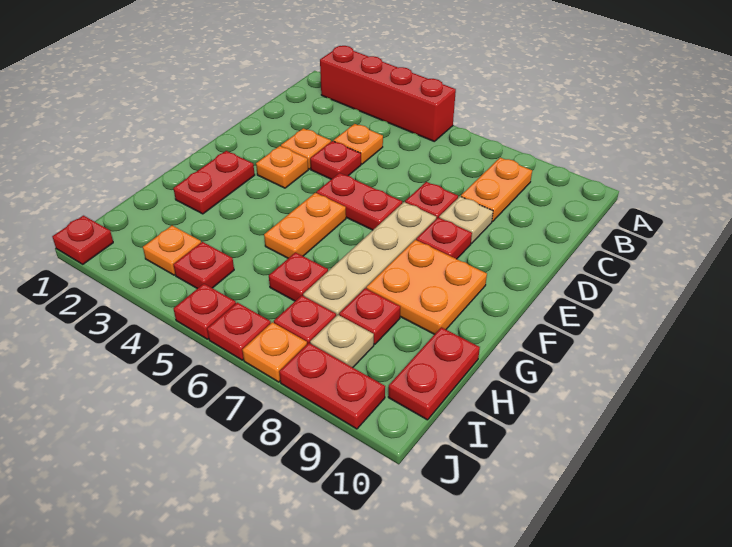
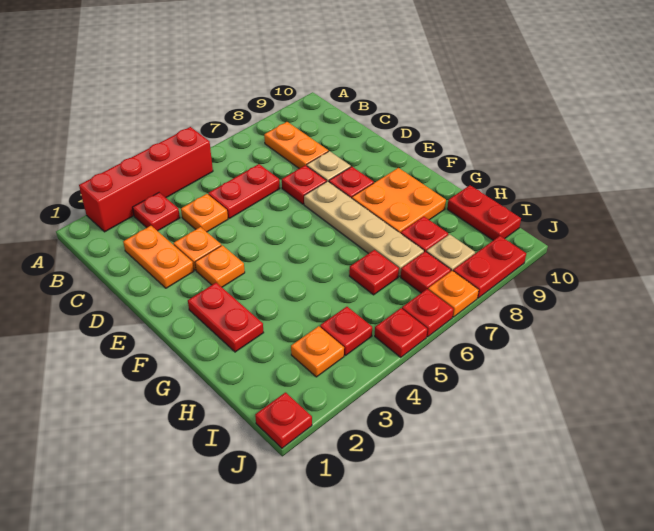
red 1x1 plate [310,141,361,179] -> red 1x1 plate moved to [133,193,180,231]
red 1x2 plate [316,173,402,230] -> red 1x2 plate moved to [208,164,280,218]
orange 1x2 plate [264,193,346,258] -> orange 1x2 plate moved to [123,226,194,288]

